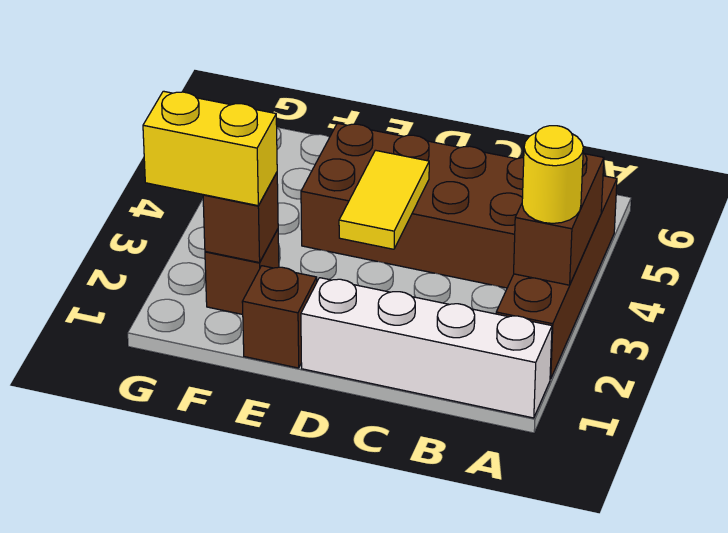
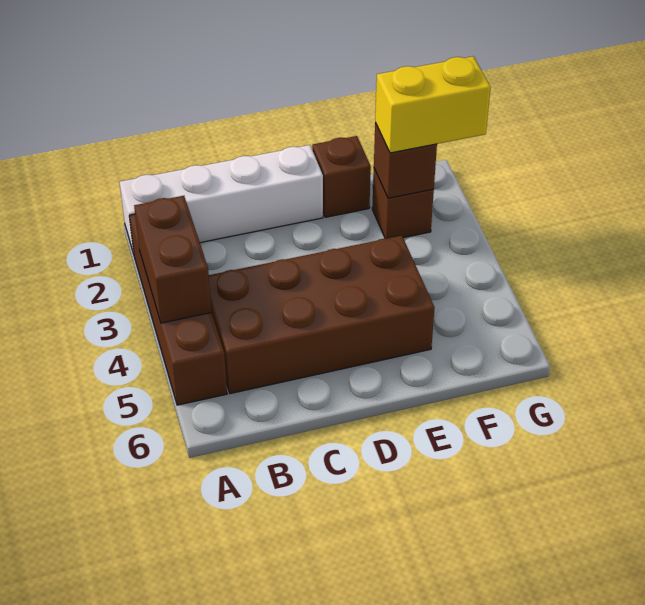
yellow 1x1 round brick [522,126,583,223] -> none
yellow 1x2 tile [339,150,429,249] -> none

